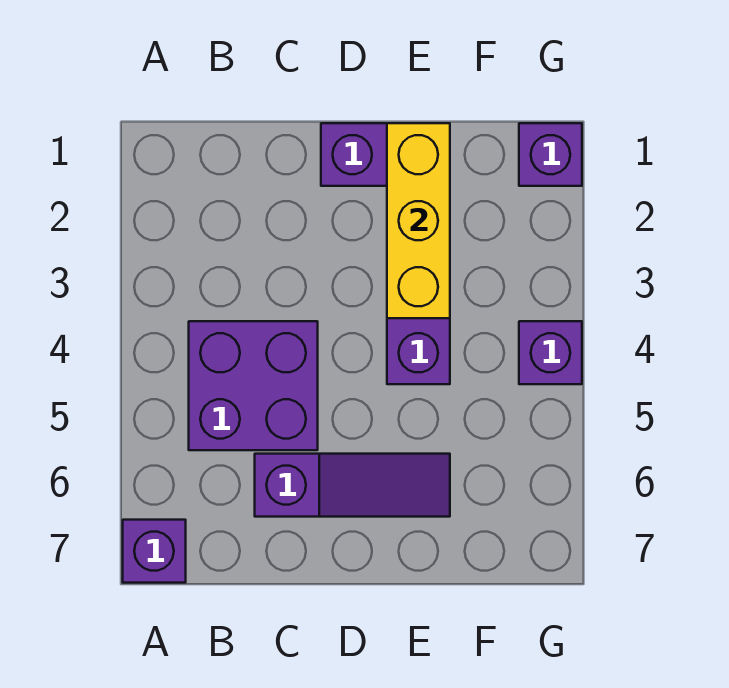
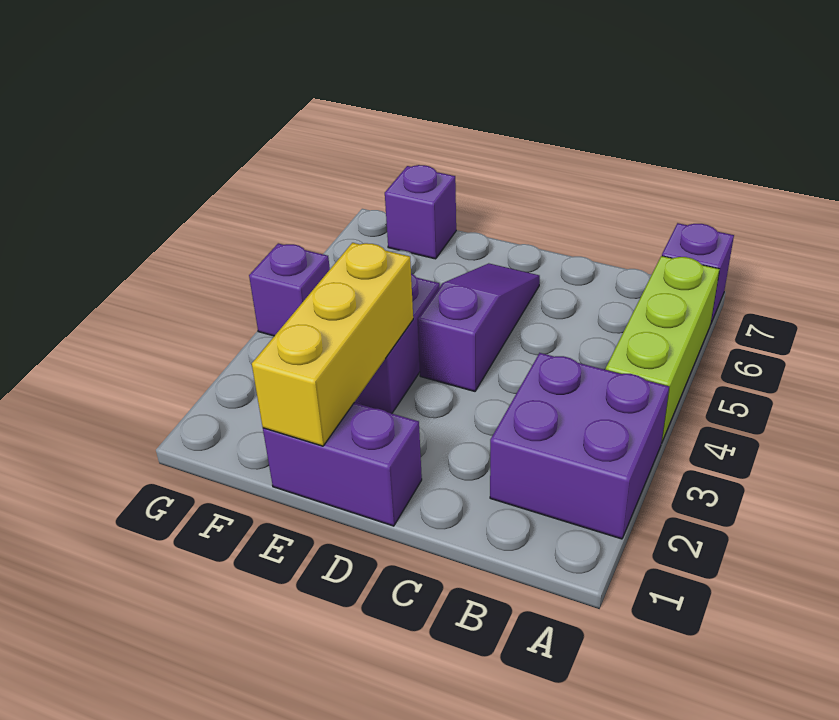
none -> lime 1x3 brick [606,256,720,443]
purple 2x2 brick [189,321,318,450] -> purple 2x2 brick moved to [490,353,669,539]
purple 1x3 slope [255,454,450,517] -> purple 1x3 slope turned to [418,263,540,391]
purple 1x1 brick [519,123,582,186] -> purple 1x1 brick moved to [385,165,456,259]

